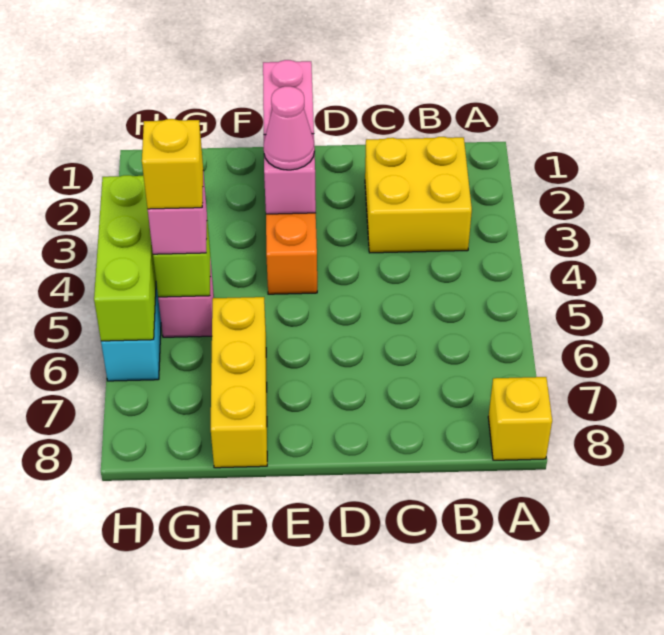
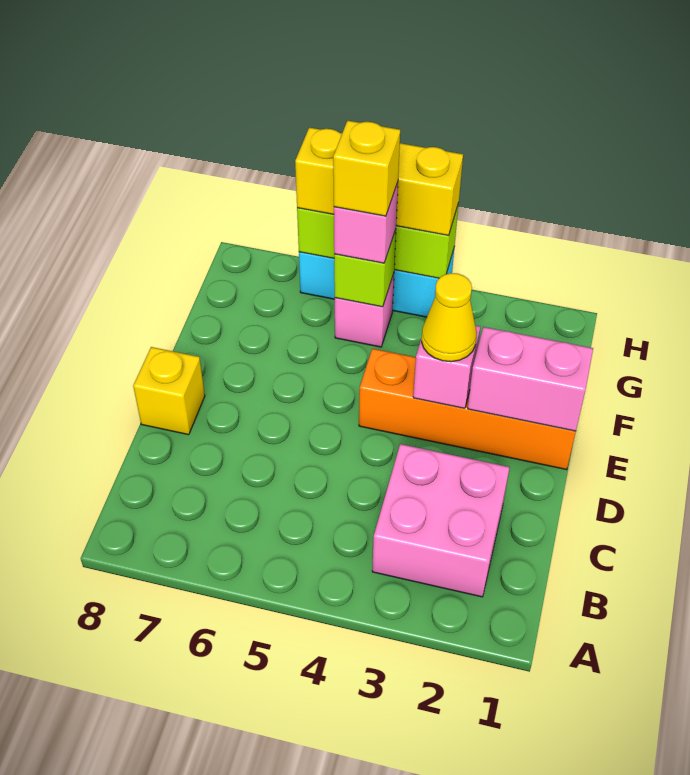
yellow 1x1 brick [488,377,552,460] -> yellow 1x1 brick moved to [133,347,205,435]
yellow 2x2 brick [365,137,472,253] -> pink 2x2 brick [372,444,510,597]
pink 1x1 cone [264,86,315,170] -> yellow 1x1 cone [422,273,477,362]
yellow 1x3 brick [211,297,267,468] -> yellow 1x3 brick moved to [295,128,463,235]

